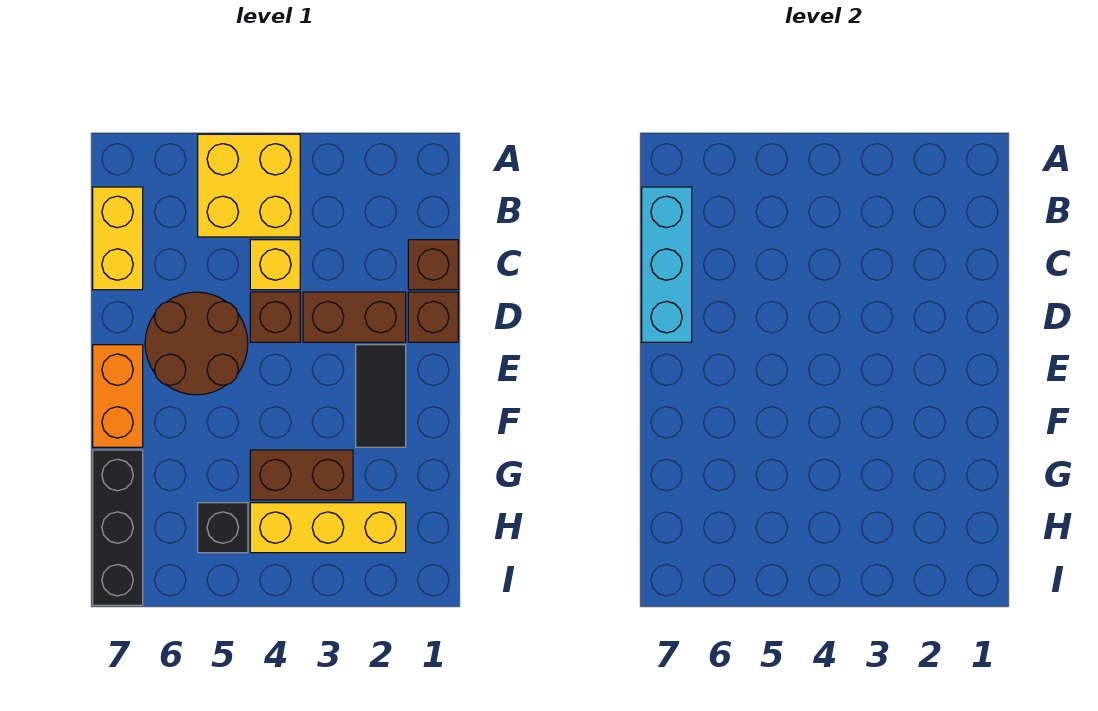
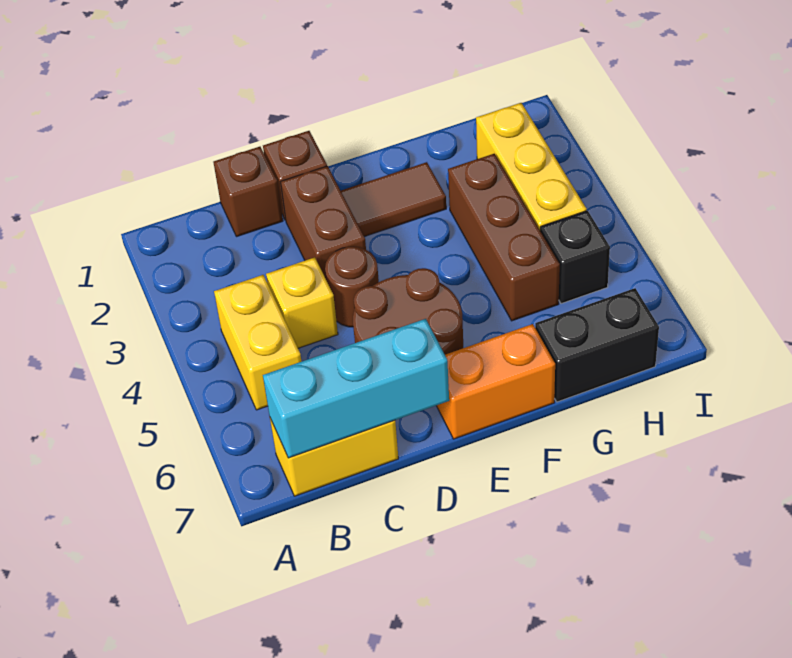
yellow 2x2 brick [198,134,300,237] -> yellow 1x2 brick [214,275,302,410]
brown 1x1 brick [250,292,300,342] -> brown 1x1 round brick [325,247,379,327]
black 1x2 tile [356,345,406,447] -> brown 1x2 tile [341,162,446,237]
brown 1x2 brick [250,450,353,500] -> brown 1x3 brick [448,154,560,321]
black 1x3 brick [93,450,143,605] -> black 1x2 brick [535,288,659,402]

